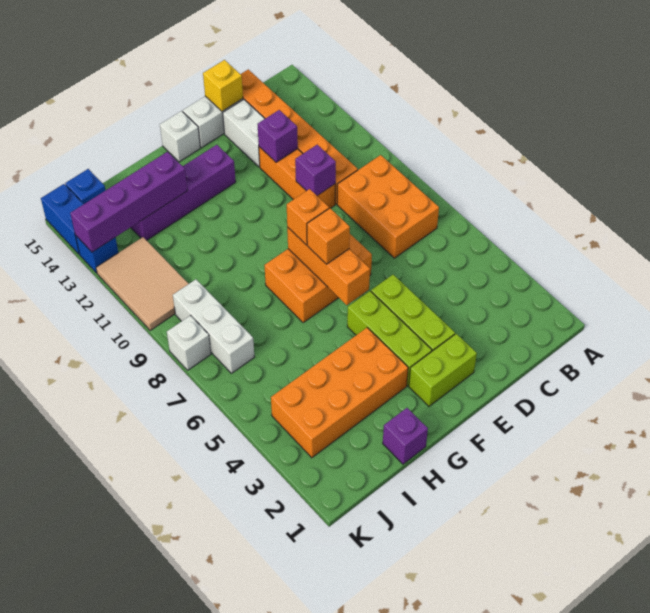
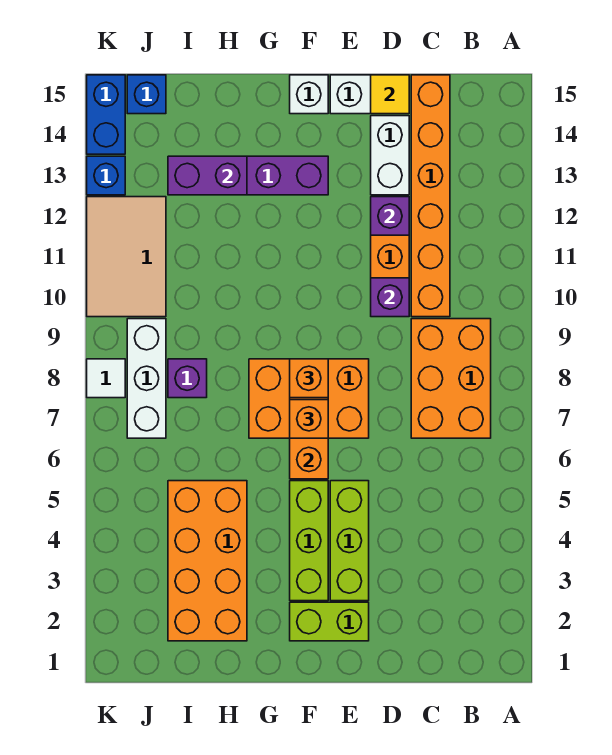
yellow 1x1 brick [203,60,243,111] -> yellow 1x1 tile [371,75,409,114]
orange 2x4 brick [271,328,408,458] -> orange 2x4 brick turned to [168,481,247,641]
purple 1x1 brick [383,408,428,464] -> purple 1x1 brick moved to [168,359,207,398]
purple 1x4 brick [70,152,188,252] -> purple 1x2 brick [168,156,247,195]
white 1x1 brick [167,315,211,370] -> white 1x1 tile [87,359,125,398]

